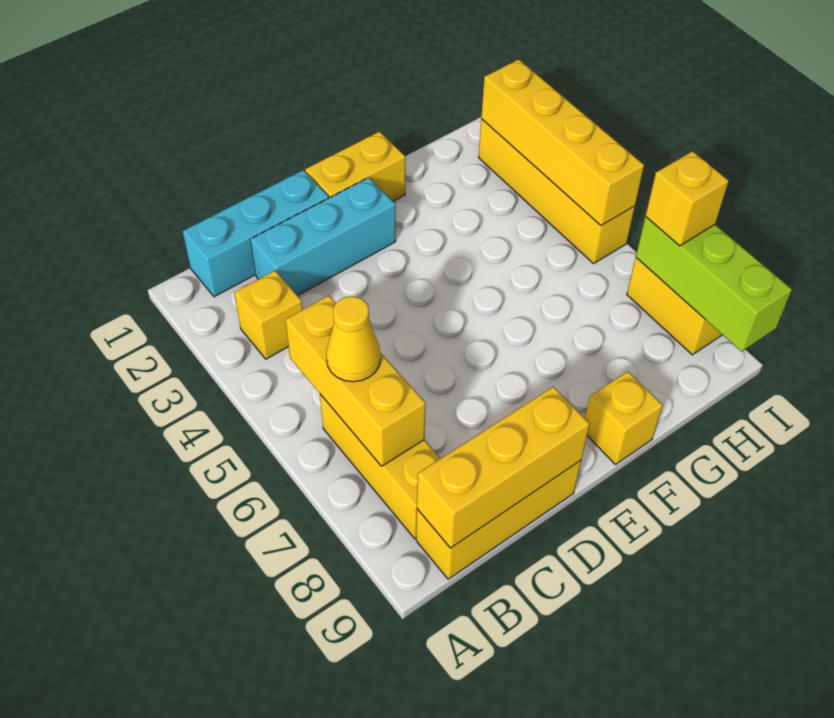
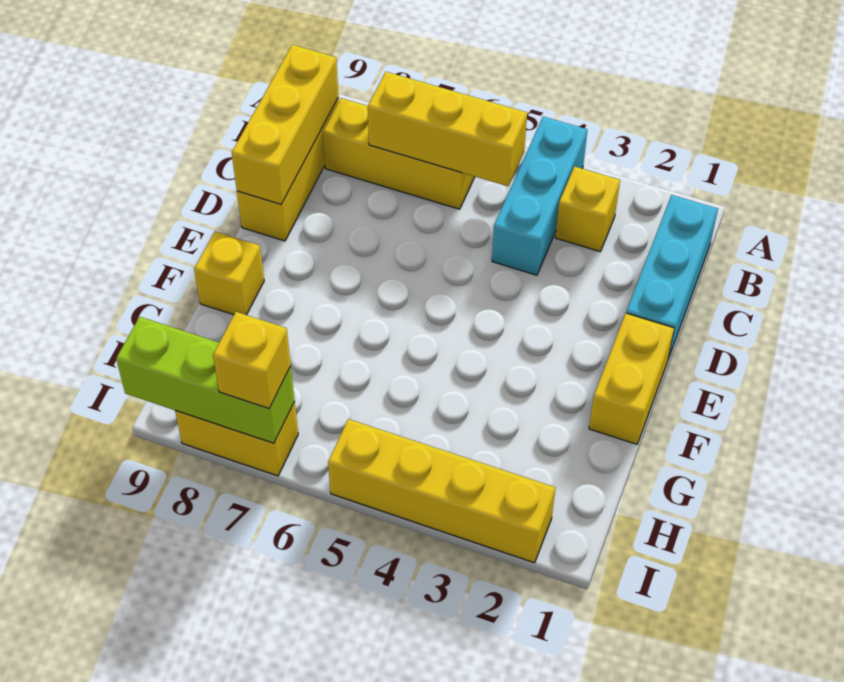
yellow 1x1 cone [326,296,381,382] -> none
cyan 1x3 brick [250,178,396,296] -> cyan 1x3 brick moved to [492,117,587,275]
yellow 1x4 brick [481,59,644,226] -> none

